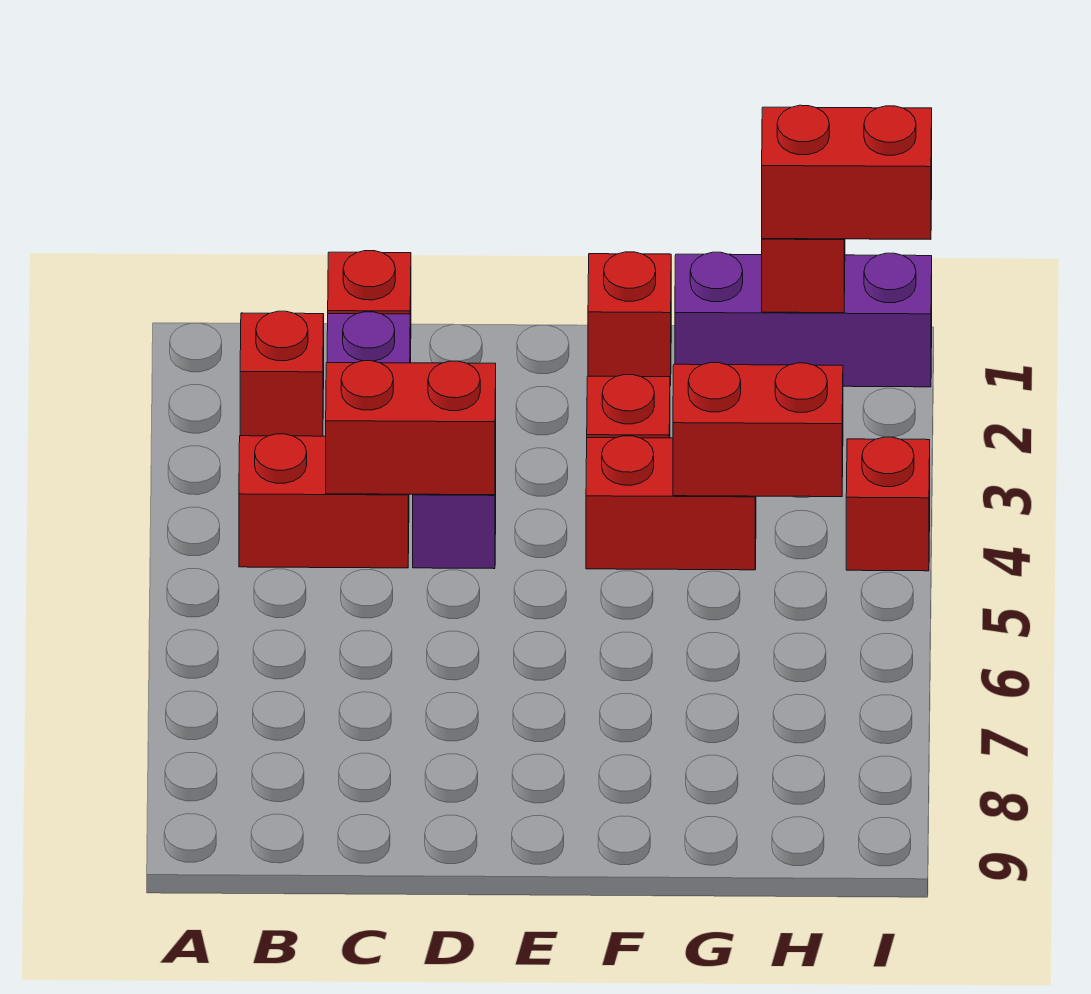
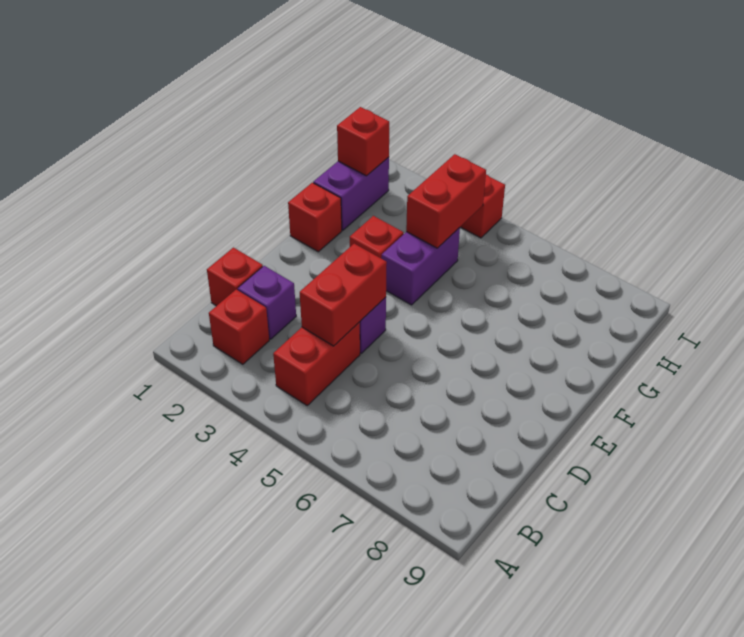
red 1x2 brick [586,436,756,570] -> purple 1x2 brick [381,228,460,305]
purple 1x3 brick [675,252,932,387] -> purple 1x2 brick [313,157,389,230]
red 1x2 brick [762,105,932,239] -> none

